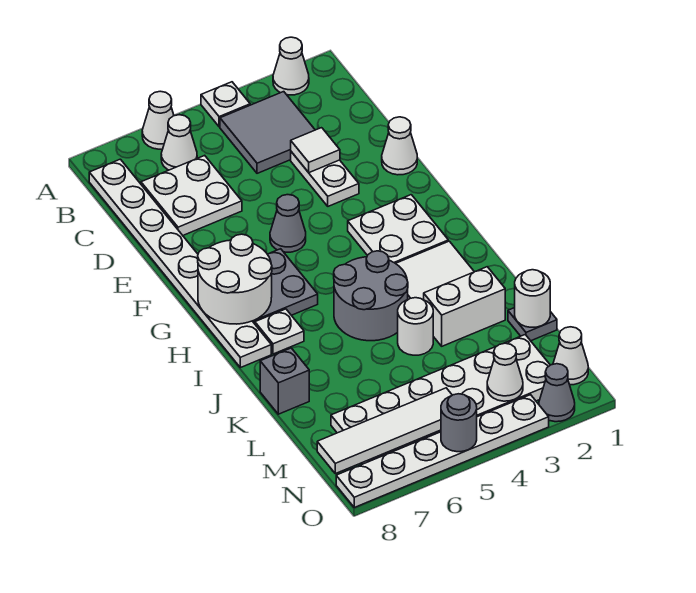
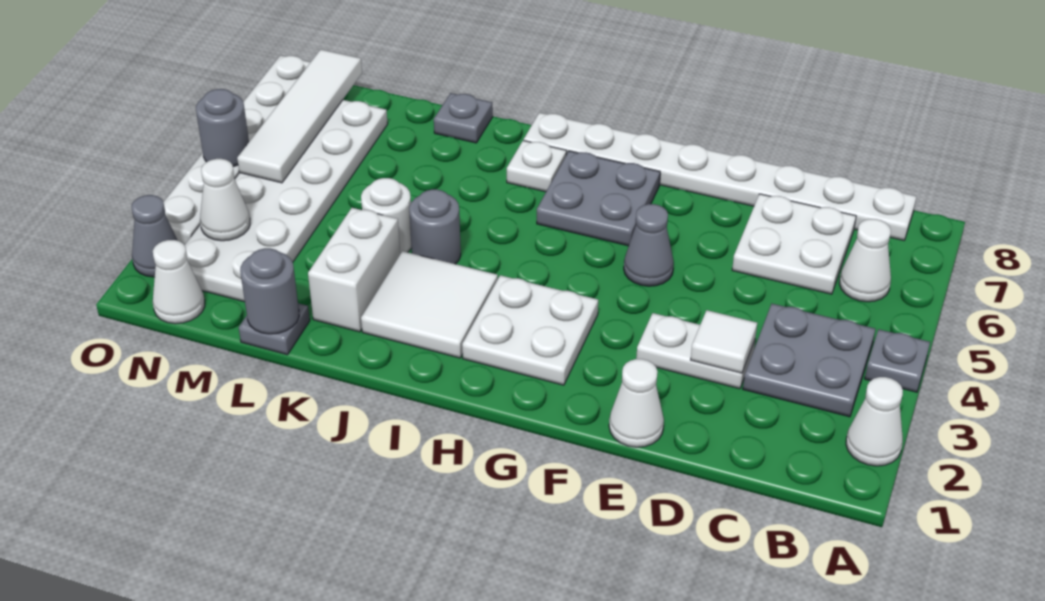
white 1x1 plate [201,82,250,127] -> grey 1x1 plate [865,329,930,392]
white 1x1 cone [142,91,174,149] -> none
grey 2x2 tile [220,92,315,173] -> grey 2x2 plate [743,304,875,417]
white 2x2 round brick [198,234,272,324] -> none
grey 2x2 round brick [334,251,408,341] -> grey 1x1 round brick [409,189,461,264]
grey 1x1 brick [260,348,309,414] -> grey 1x1 plate [434,93,493,143]
white 1x1 round brick [515,270,550,327] -> grey 1x1 round brick [240,248,299,334]

